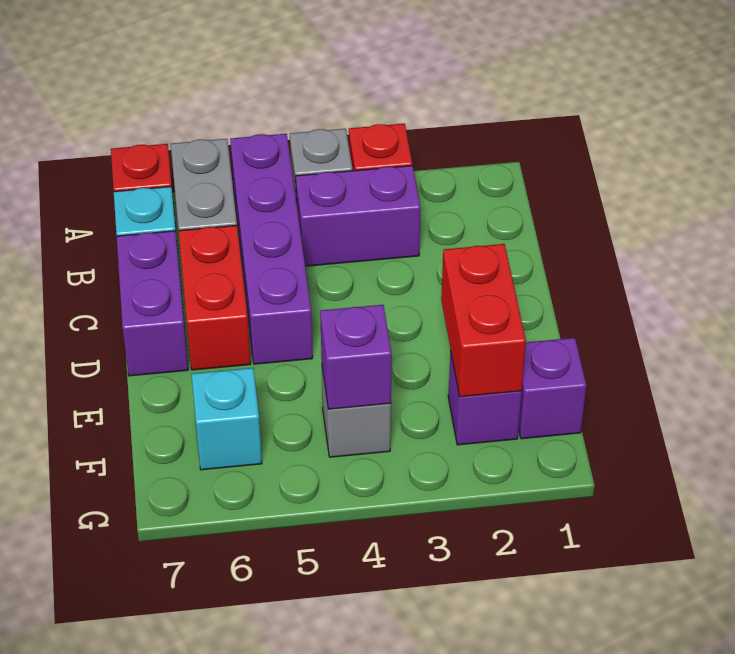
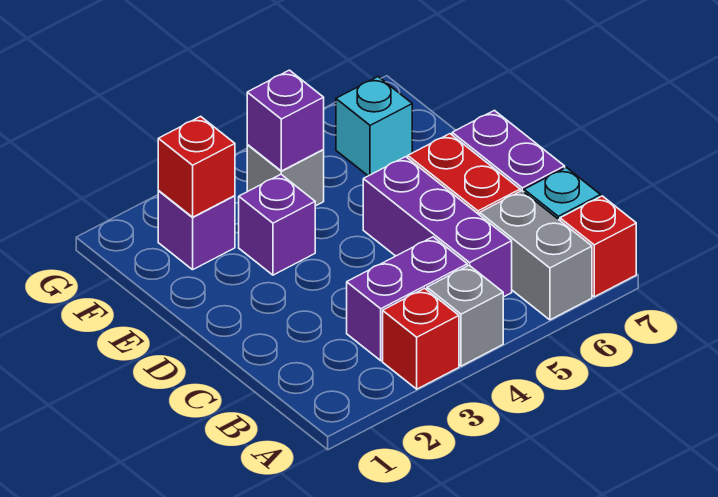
purple 1x4 brick [230,134,313,364] -> purple 1x3 brick [363,157,512,297]
red 1x2 brick [441,244,526,397] -> red 1x1 brick [158,116,235,217]
purple 1x1 brick [519,338,586,439] -> purple 1x1 brick moved to [239,174,315,275]

